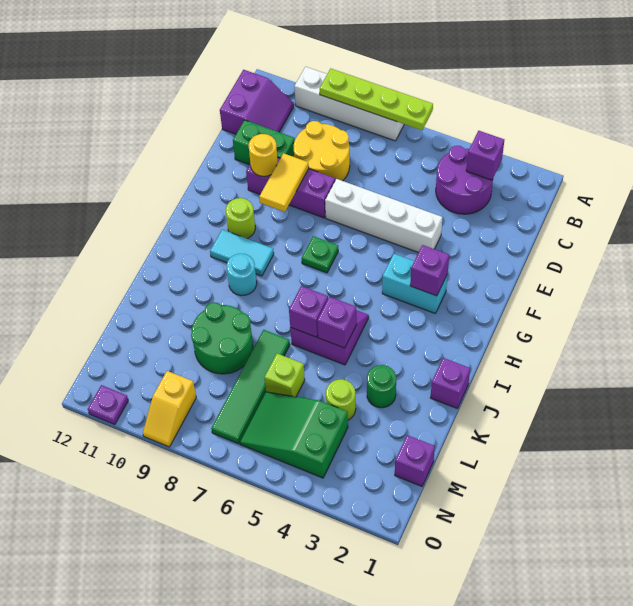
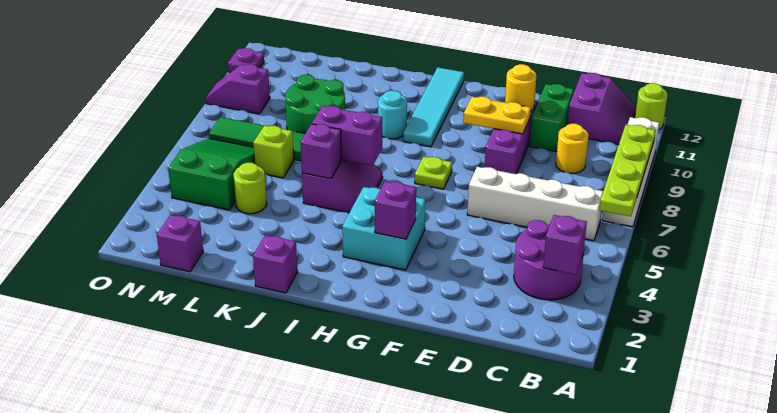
purple 2x2 slope [220,70,294,134] -> purple 2x2 slope turned to [567,73,636,144]
yellow 2x2 round brick [294,121,350,181] -> yellow 1x1 round brick [556,124,589,173]
white 1x4 brick [325,179,443,252] -> white 1x4 brick turned to [467,167,603,241]
yellow 1x2 tile [259,153,309,212] -> yellow 1x2 plate [463,97,531,134]
cyan 1x2 brick [382,254,448,313] -> cyan 2x2 brick [342,187,426,270]
green 1x1 plate [302,236,338,273] -> lime 1x1 plate [415,157,452,189]
lime 1x1 round brick [226,198,255,239] -> lime 1x1 round brick moved to [635,83,667,130]
cyan 1x2 tile [210,230,274,276] -> cyan 1x4 tile [403,67,464,147]
purple 1x1 brick [289,286,328,337] -> purple 1x2 brick [312,106,382,166]
green 1x1 round brick [367,365,396,408] -> none
yellow 1x2 slope [143,371,196,447] -> purple 1x2 slope [205,64,270,114]

